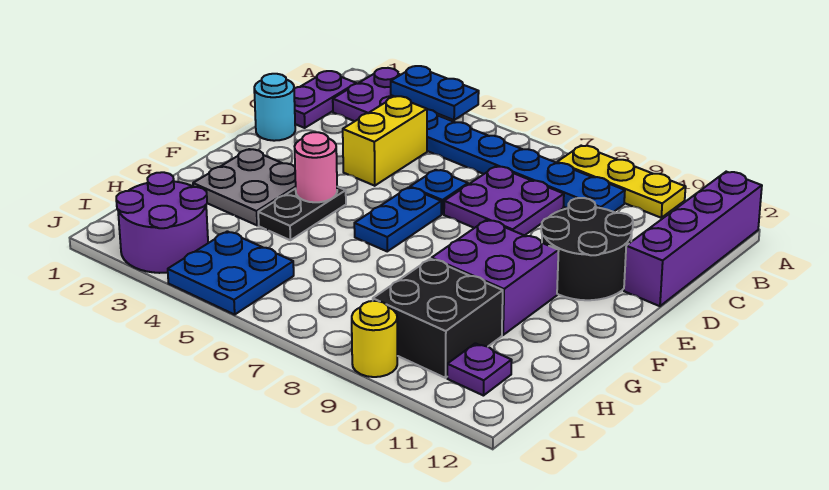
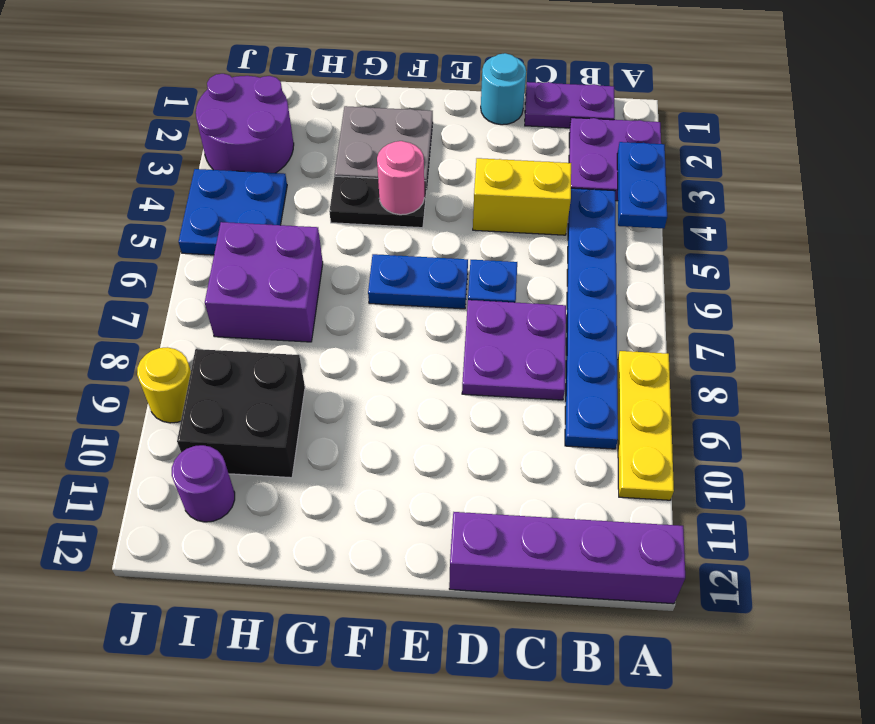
black 2x2 round brick [541,198,633,300] -> none
purple 2x2 brick [432,220,559,335] -> purple 2x2 brick moved to [205,222,323,342]
purple 1x1 plate [447,343,512,396] -> purple 1x1 round brick [172,445,235,522]

